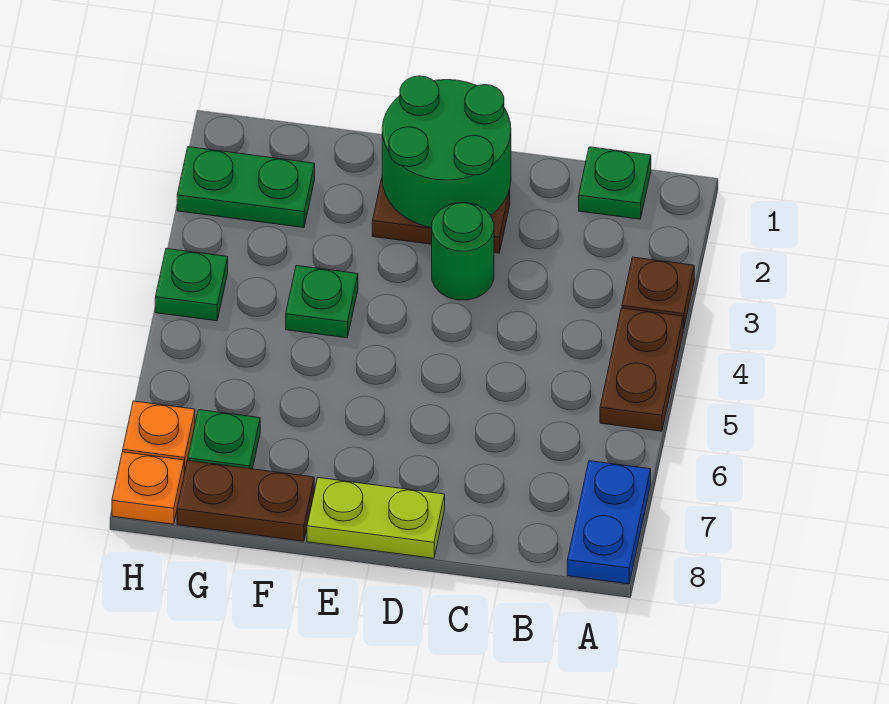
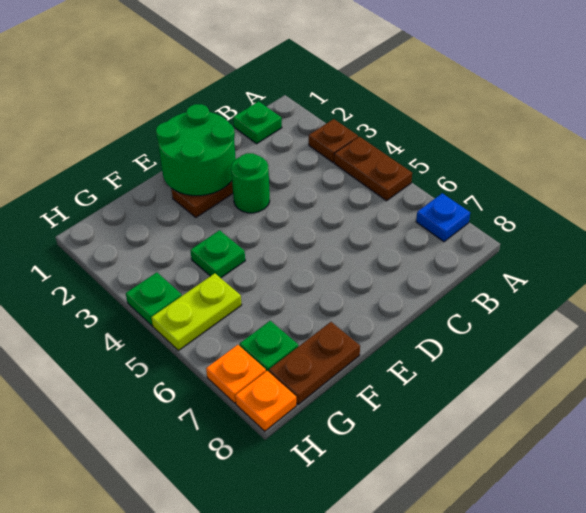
blue 1x2 plate [567,461,651,584] -> blue 1x1 plate [416,193,470,242]
lime 1x2 plate [307,478,445,558] -> lime 1x2 plate moved to [151,273,242,351]
green 1x2 plate [177,147,315,228] -> none

